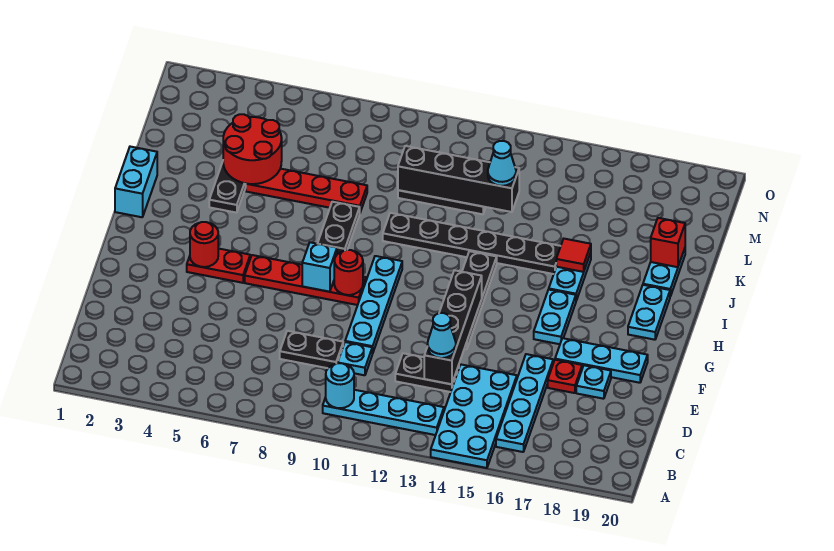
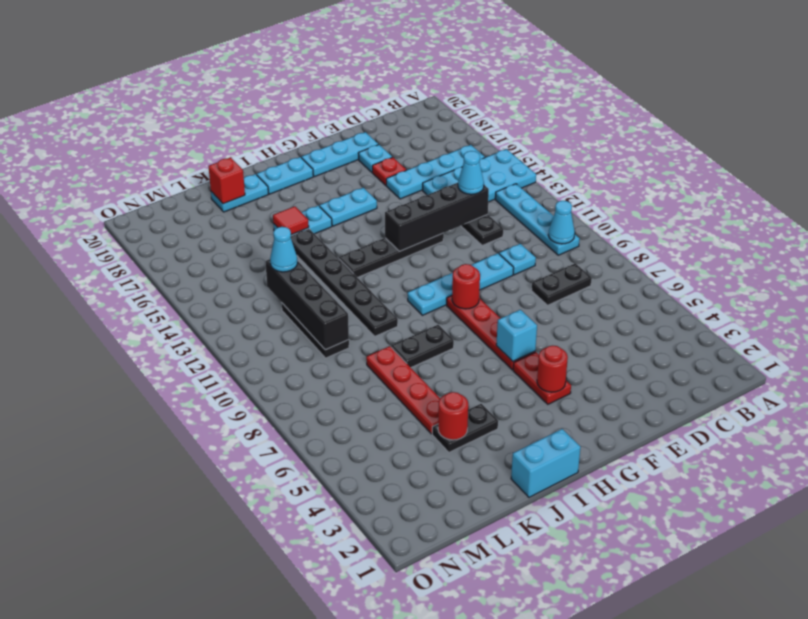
cyan 1x1 round brick [326,363,354,408] -> cyan 1x1 cone [548,201,575,244]
black 1x2 plate [280,331,343,368] -> black 1x2 plate turned to [531,263,592,305]
cyan 1x3 plate [555,338,648,383] -> cyan 1x3 plate turned to [301,132,378,177]
cyan 1x1 brick [302,242,337,292] -> cyan 1x1 brick moved to [496,310,537,361]
red 2x2 round brick [223,114,282,184] -> red 1x1 round brick [438,392,468,440]

